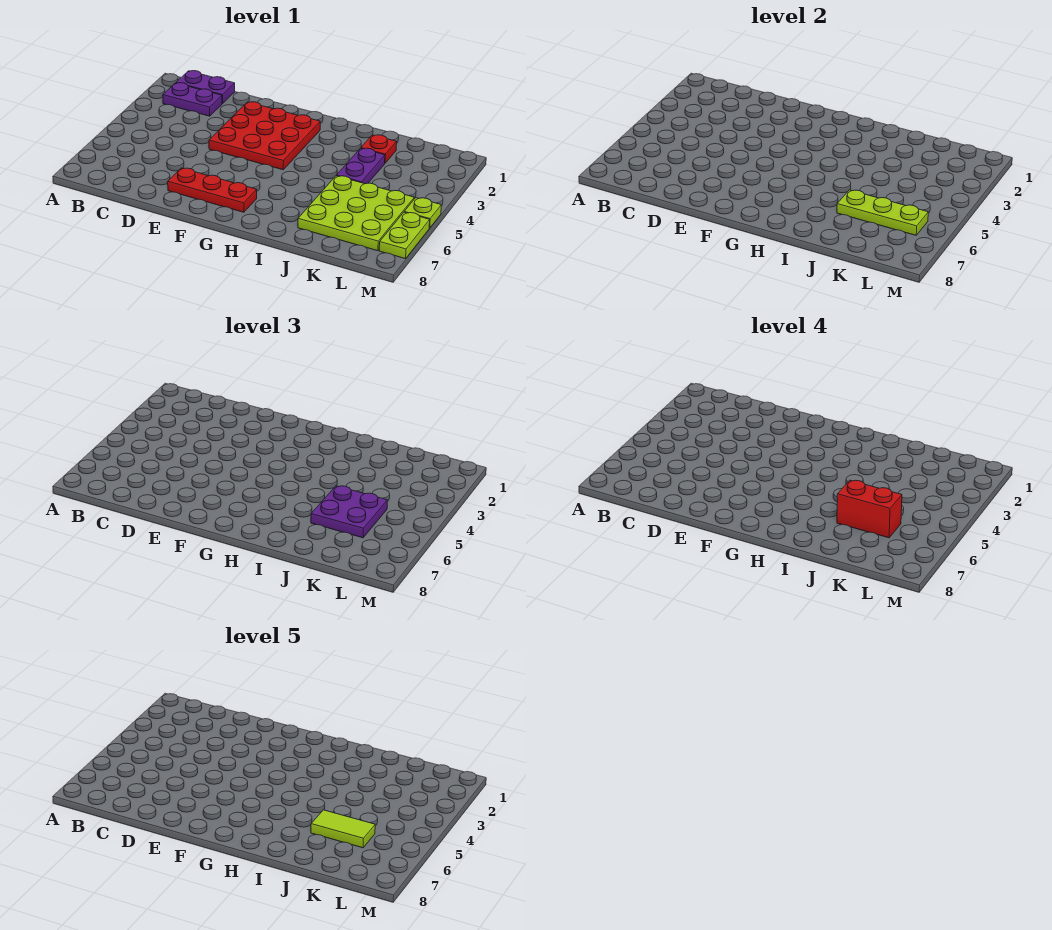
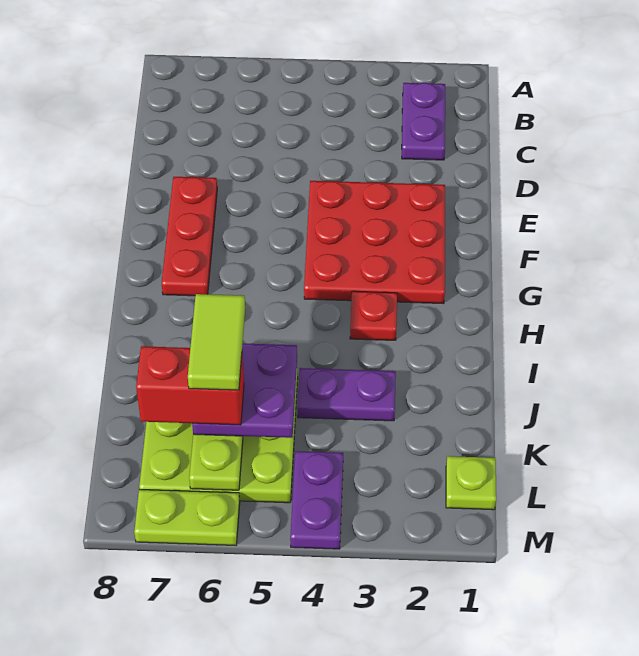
purple 1x2 plate [176,71,235,104] -> purple 1x2 plate moved to [290,451,343,549]
red 1x1 plate [361,135,397,163] -> red 1x1 plate moved to [350,291,397,340]
red 1x2 brick [837,480,902,538] -> red 1x2 brick turned to [136,346,244,425]
lime 1x1 plate [405,198,441,228] -> lime 1x1 plate moved to [446,456,496,510]

